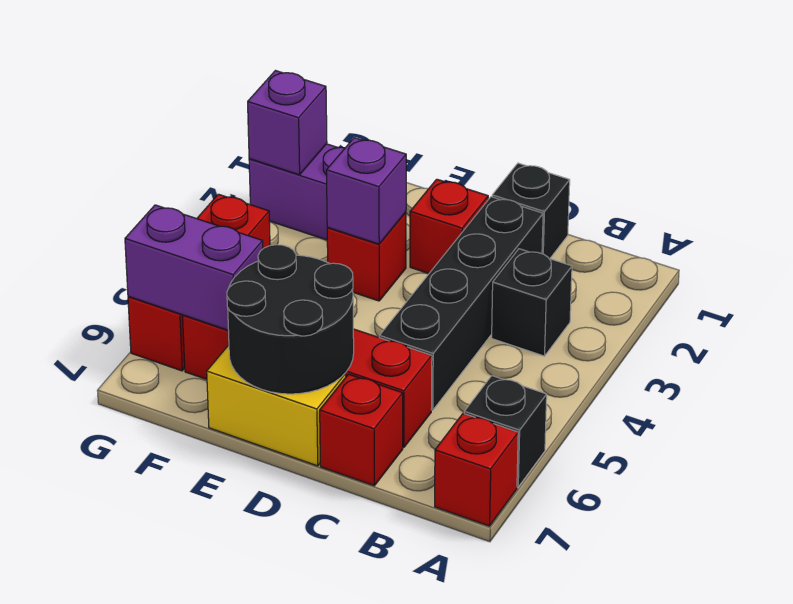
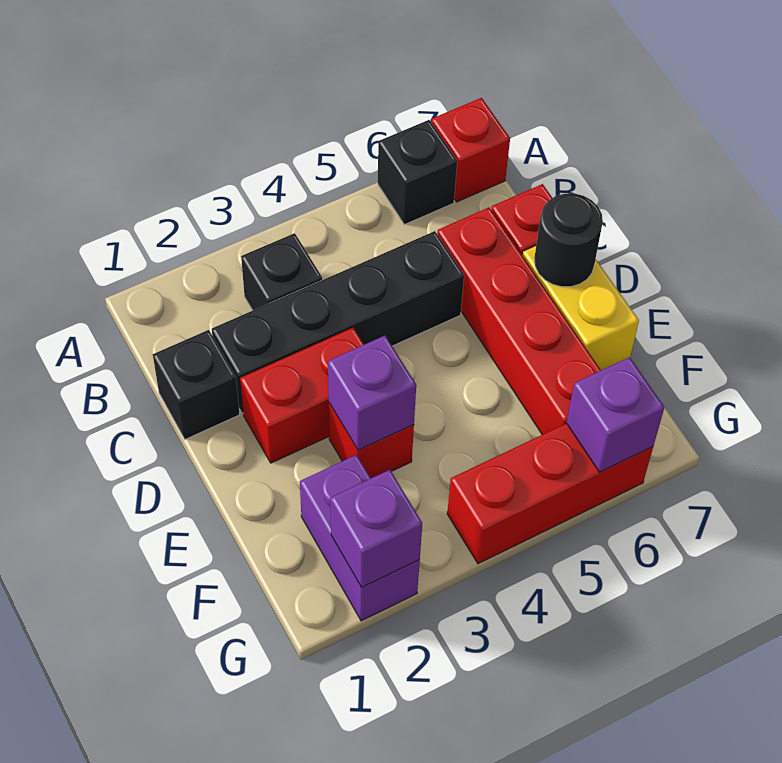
red 1x1 brick [410,179,488,273] -> red 1x2 brick [240,328,364,463]
black 2x2 round brick [227,245,354,394] -> black 1x1 round brick [534,193,603,287]
purple 1x2 brick [125,205,263,330] -> purple 1x1 brick [567,357,664,472]

